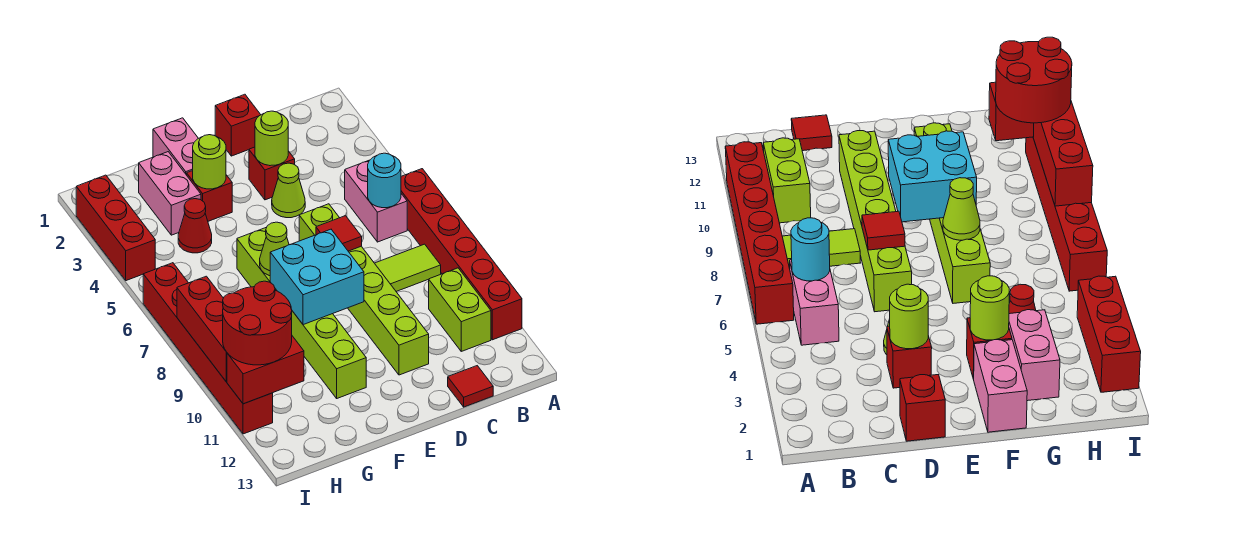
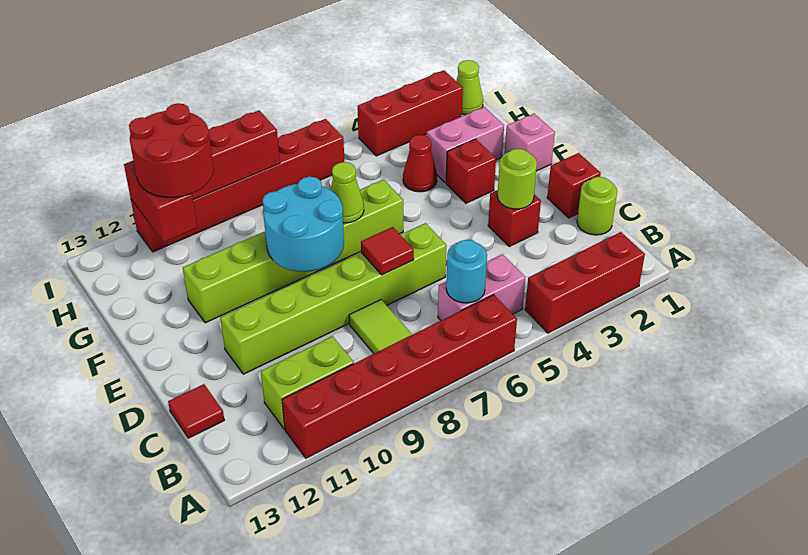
none -> red 1x3 brick [525,232,645,333]
lime 1x1 cone [272,163,305,218] -> lime 1x1 cone moved to [456,60,483,115]
cyan 2x2 brick [270,229,364,325] -> cyan 2x2 round brick [263,177,344,272]
pink 1x2 brick [153,118,198,175] -> pink 1x1 brick [505,114,555,171]
lime 1x1 round brick [193,135,226,189] -> lime 1x1 round brick moved to [577,177,617,235]

